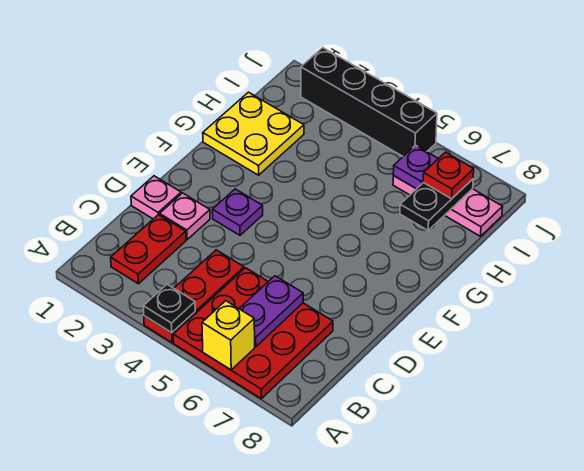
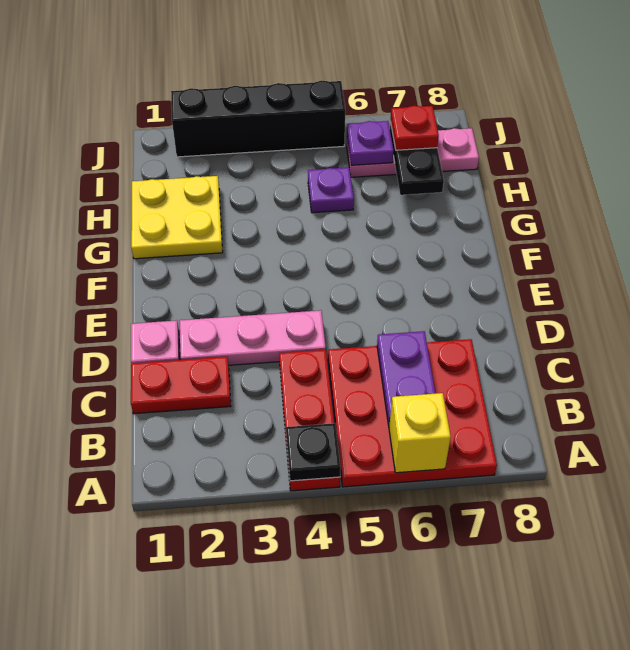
red 1x2 plate [111,215,186,284] -> red 1x2 plate turned to [131,357,231,414]
pink 1x1 plate [160,193,210,240] -> pink 1x3 plate [180,310,326,365]
purple 1x1 plate [212,189,263,235] -> purple 1x1 plate moved to [308,167,354,213]

